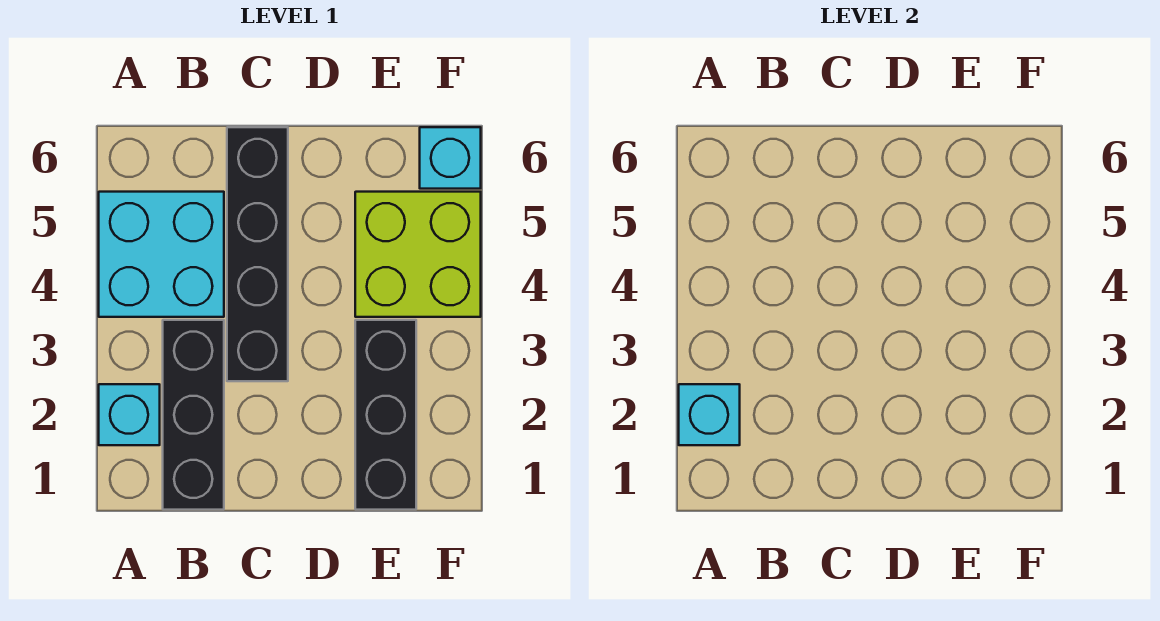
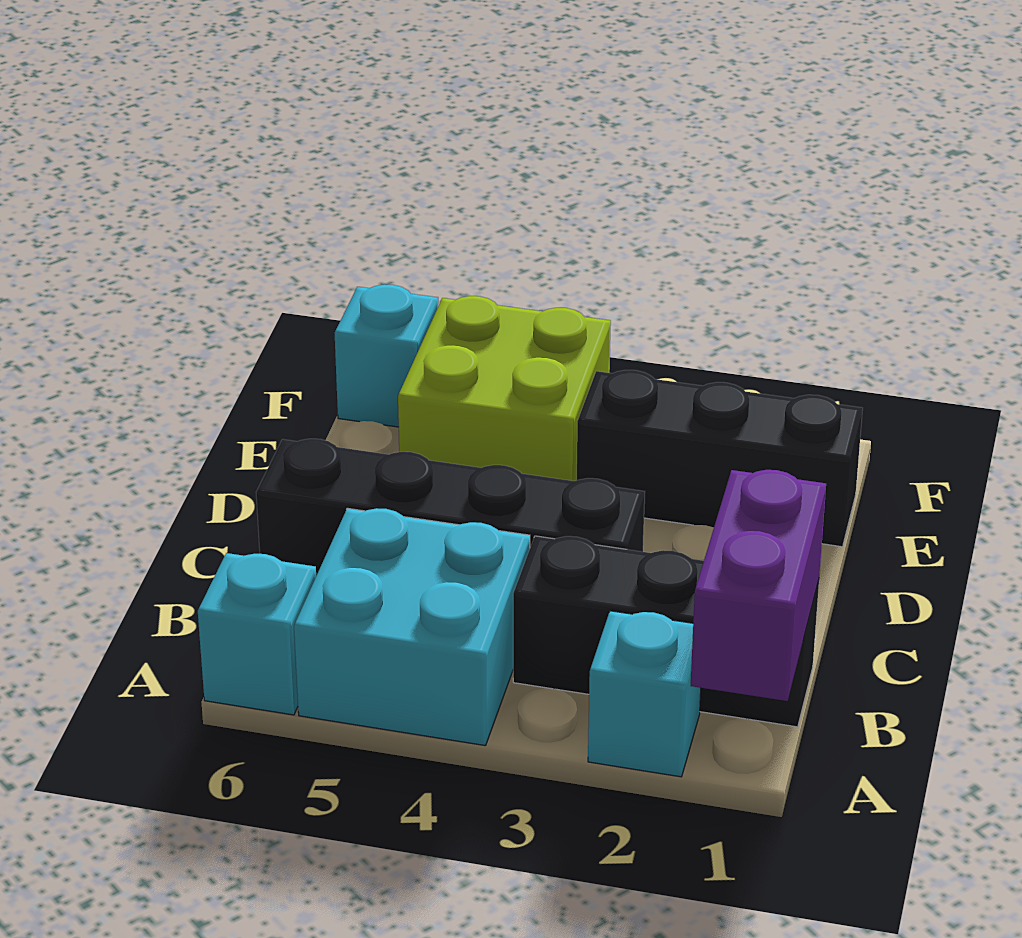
none -> purple 1x2 brick [691,470,826,701]
cyan 1x1 brick [679,384,740,445] -> cyan 1x1 brick moved to [198,553,316,715]

